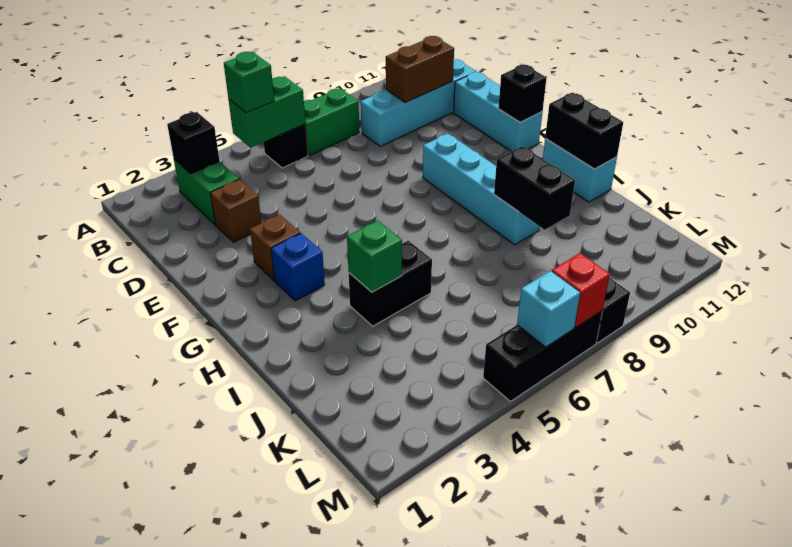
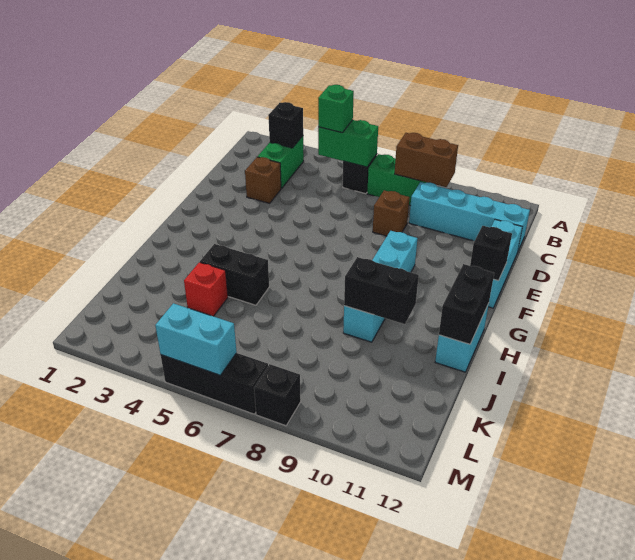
brown 1x2 brick [386,36,454,103] -> brown 1x2 brick moved to [395,133,458,187]
brown 1x1 brick [250,214,300,280] -> brown 1x1 brick moved to [373,190,409,236]
blue 1x1 brick [271,233,325,301] -> none
green 1x1 brick [347,221,402,292] -> none
black 1x2 brick [494,146,575,230] -> black 1x2 brick turned to [344,257,419,324]
cyan 1x1 brick [517,271,580,347] -> cyan 1x2 brick [155,303,237,375]
red 1x1 brick [552,253,610,328] -> red 1x1 brick moved to [184,262,228,316]

